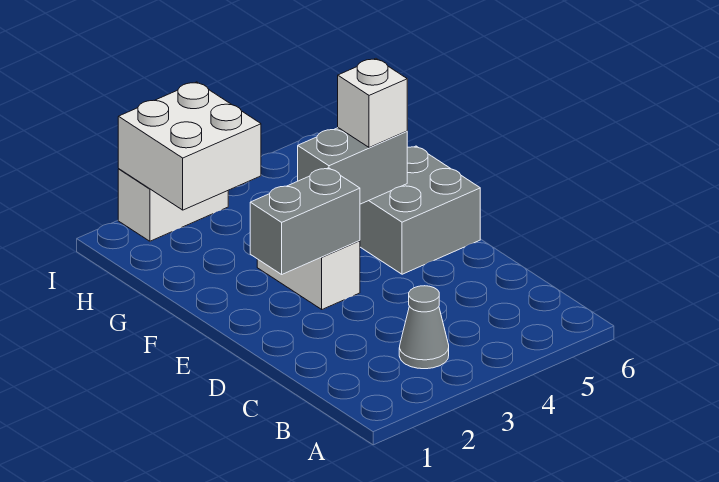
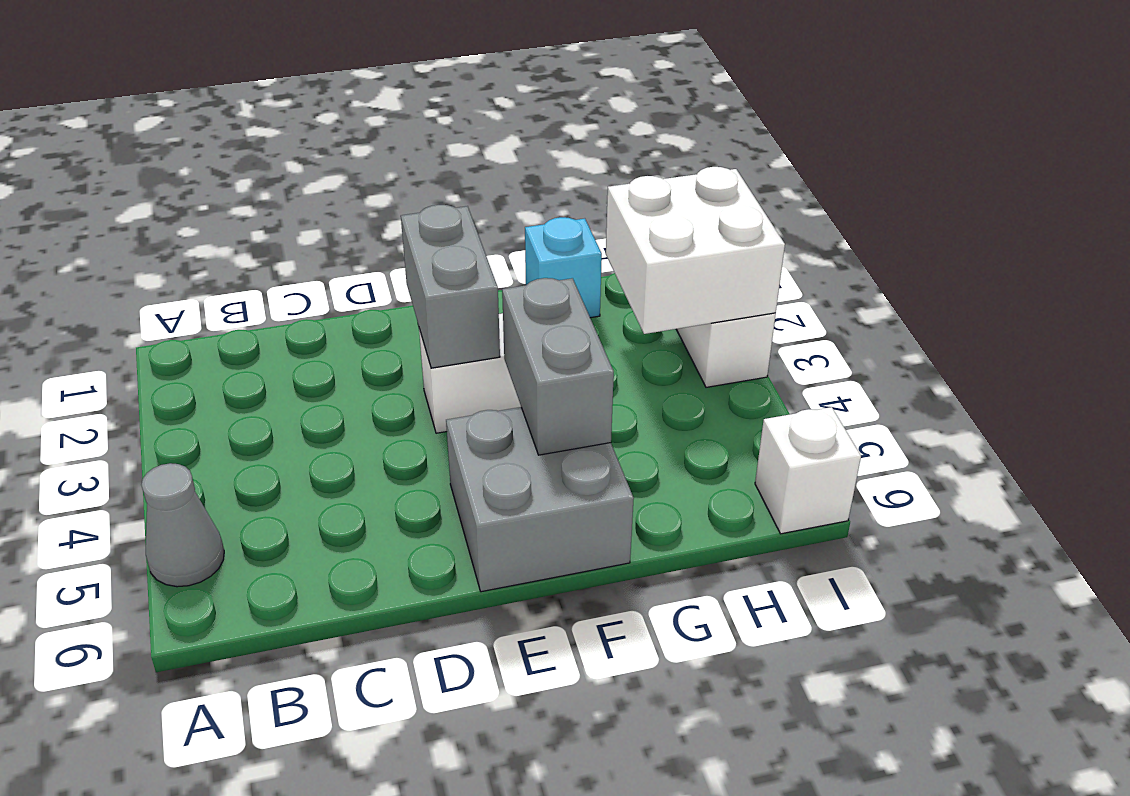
grey 1x1 cone [399,286,449,369] -> grey 1x1 cone moved to [141,463,224,587]
white 1x1 brick [338,59,407,148] -> white 1x1 brick moved to [755,407,861,534]
none -> cyan 1x1 brick [525,217,602,318]

